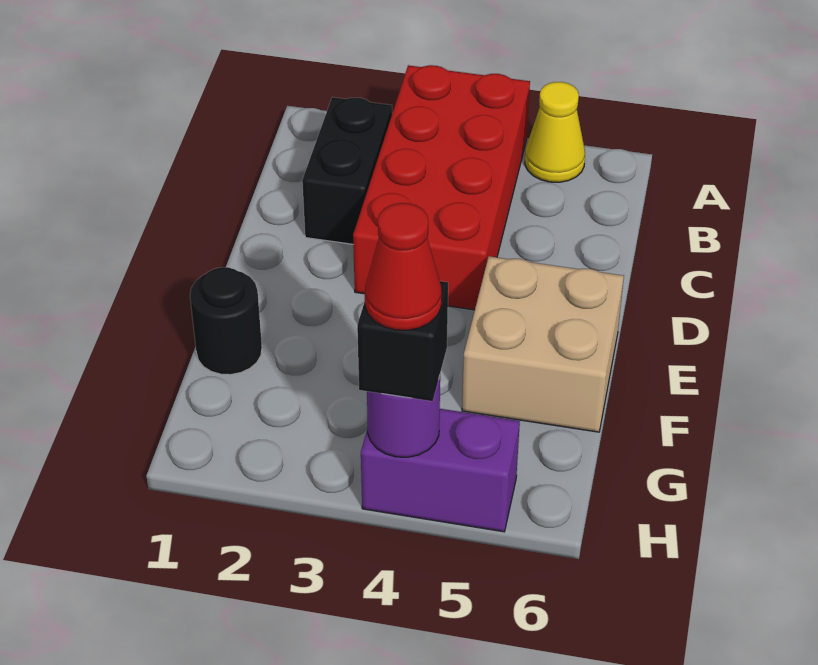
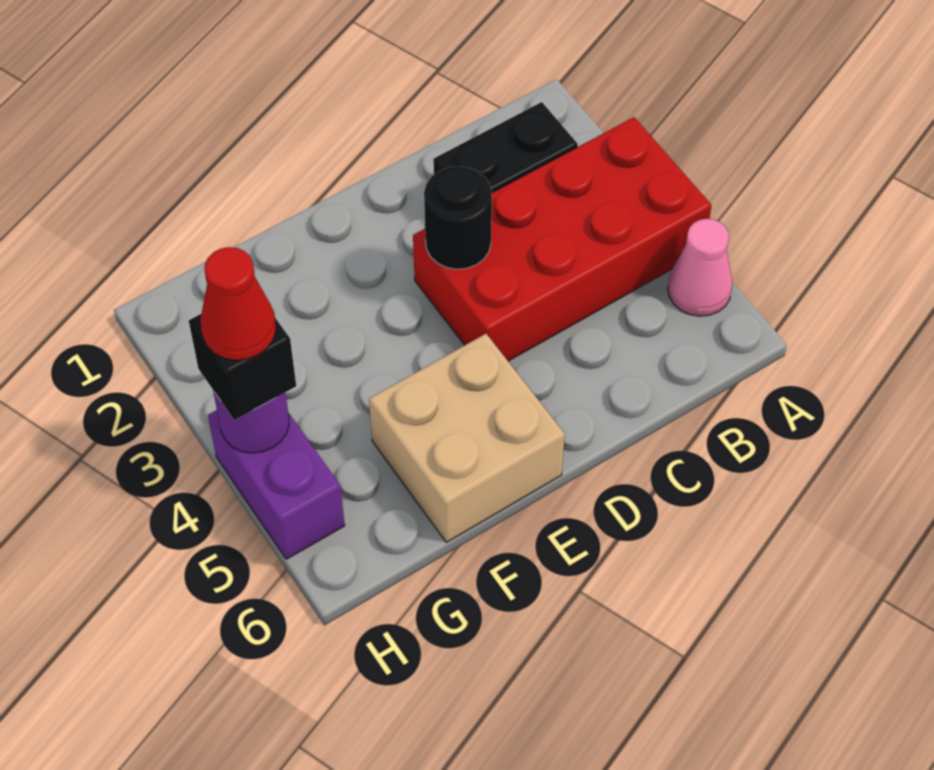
yellow 1x1 cone [525,82,585,182] -> pink 1x1 cone [668,219,733,316]
black 1x1 round brick [190,267,262,375] -> black 1x1 round brick moved to [424,166,492,269]

